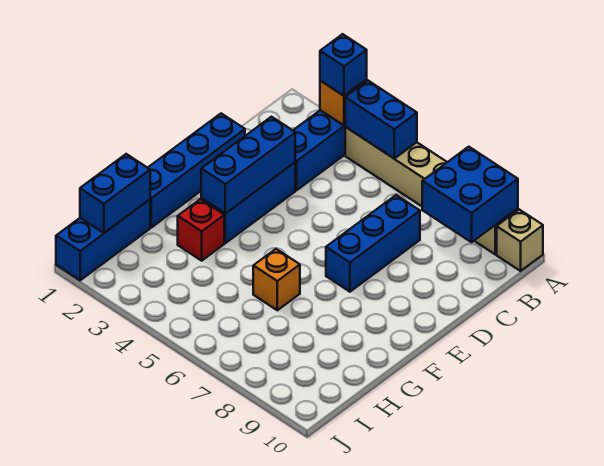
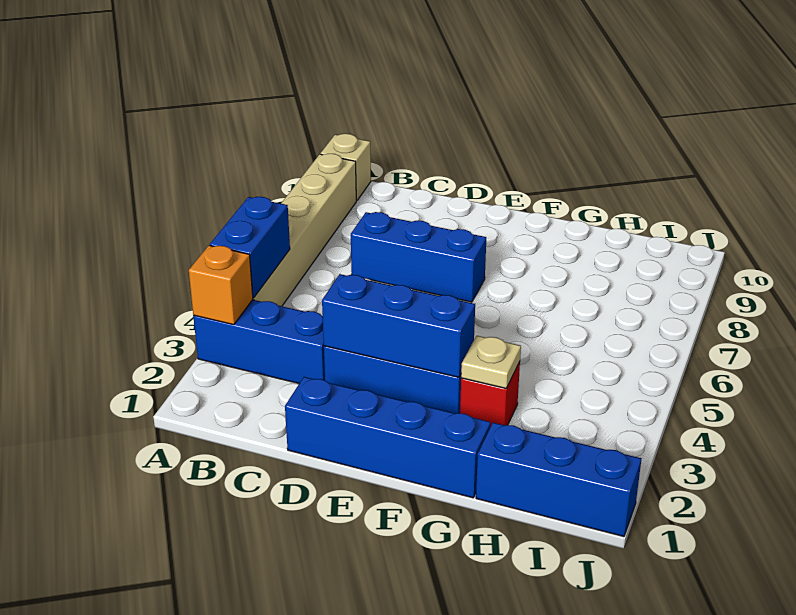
blue 1x1 brick [320,34,367,96] -> none
blue 2x2 brick [422,147,518,242] -> none
none -> tan 1x1 plate [461,336,521,388]
orange 1x1 brick [253,249,300,310] -> none
blue 1x2 brick [80,154,150,233] -> none

